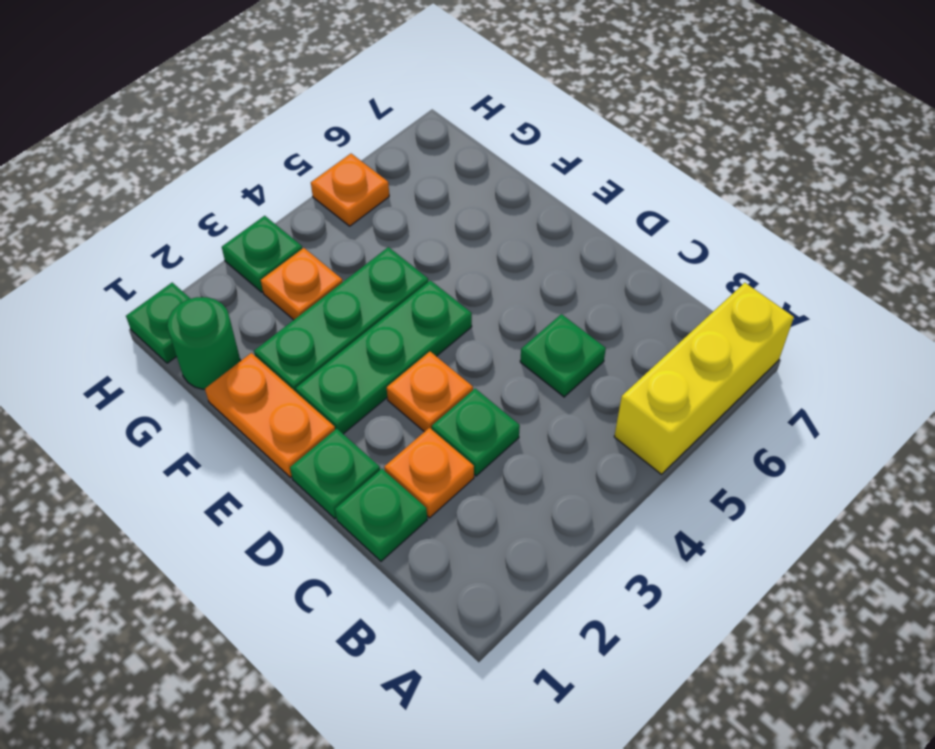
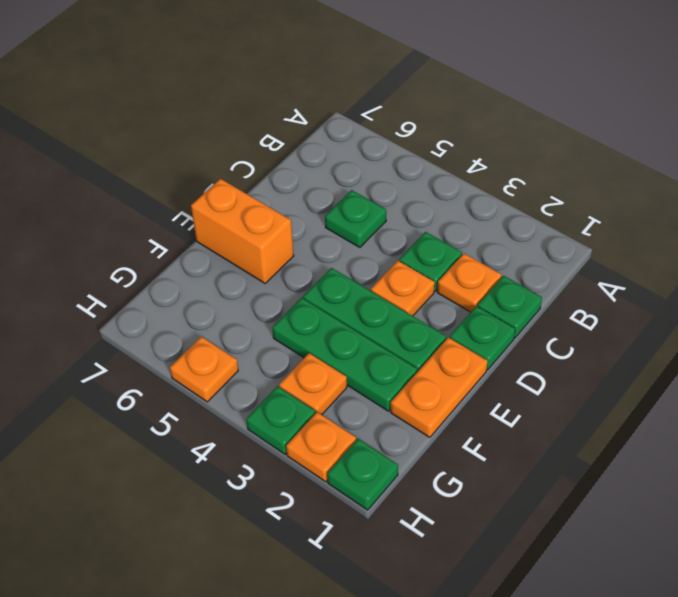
yellow 1x3 brick [614,283,794,474] -> none
none -> orange 1x2 brick [191,179,294,283]
green 1x1 round brick [167,297,241,389] -> none
none -> orange 1x1 plate [286,412,356,482]

